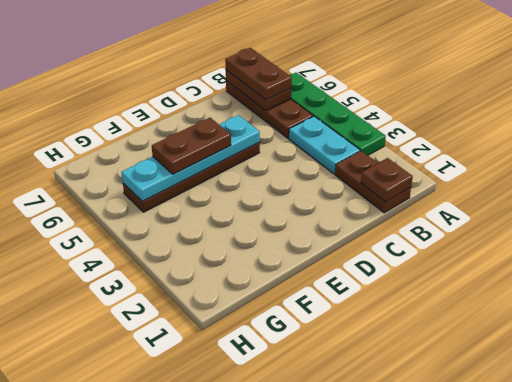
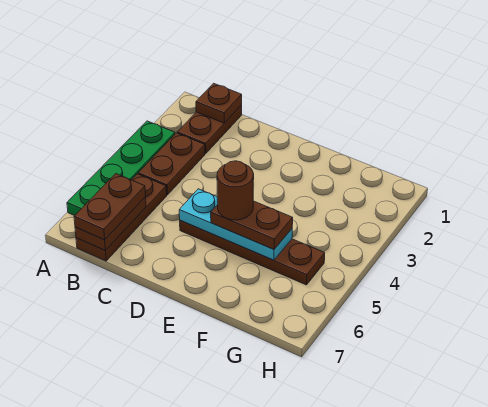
cyan 1x2 plate [289,116,360,174] -> brown 1x2 plate [138,133,205,195]
cyan 1x4 plate [121,115,260,201] -> cyan 1x3 plate [179,189,292,260]
none -> brown 1x1 round brick [217,161,254,220]

